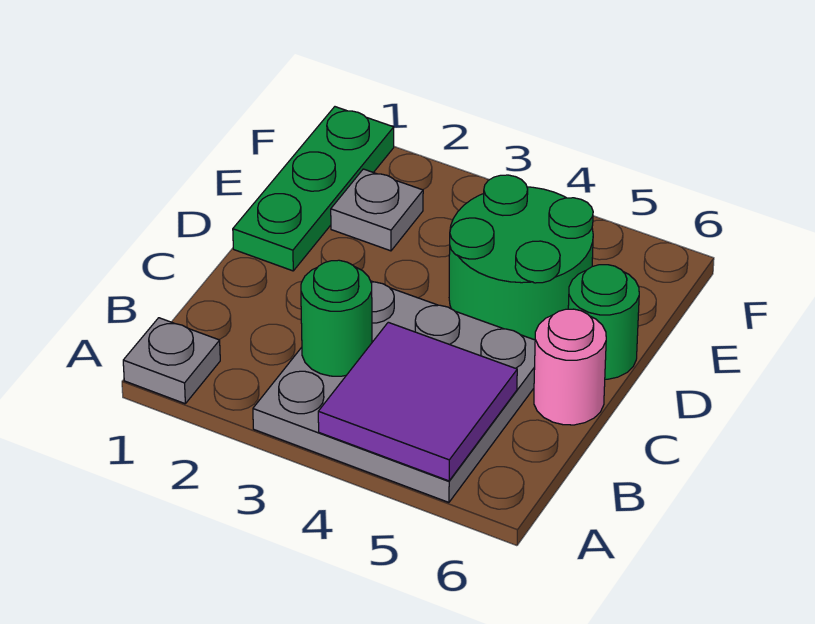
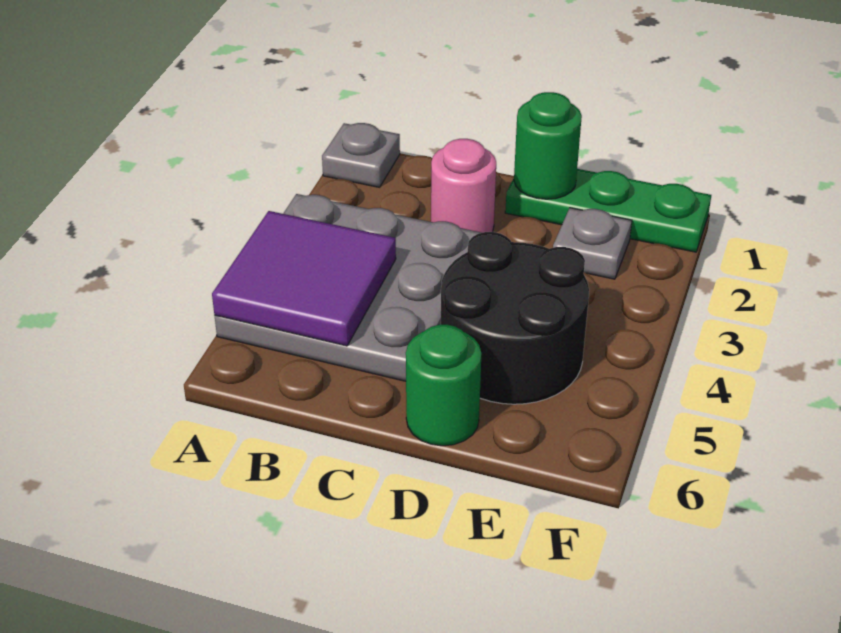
green 1x1 round brick [301,260,372,376] -> green 1x1 round brick moved to [514,92,582,199]
pink 1x1 round brick [534,309,606,425] -> pink 1x1 round brick moved to [431,139,496,233]
green 2x2 round brick [449,175,593,340] -> black 2x2 round brick [441,232,589,404]

